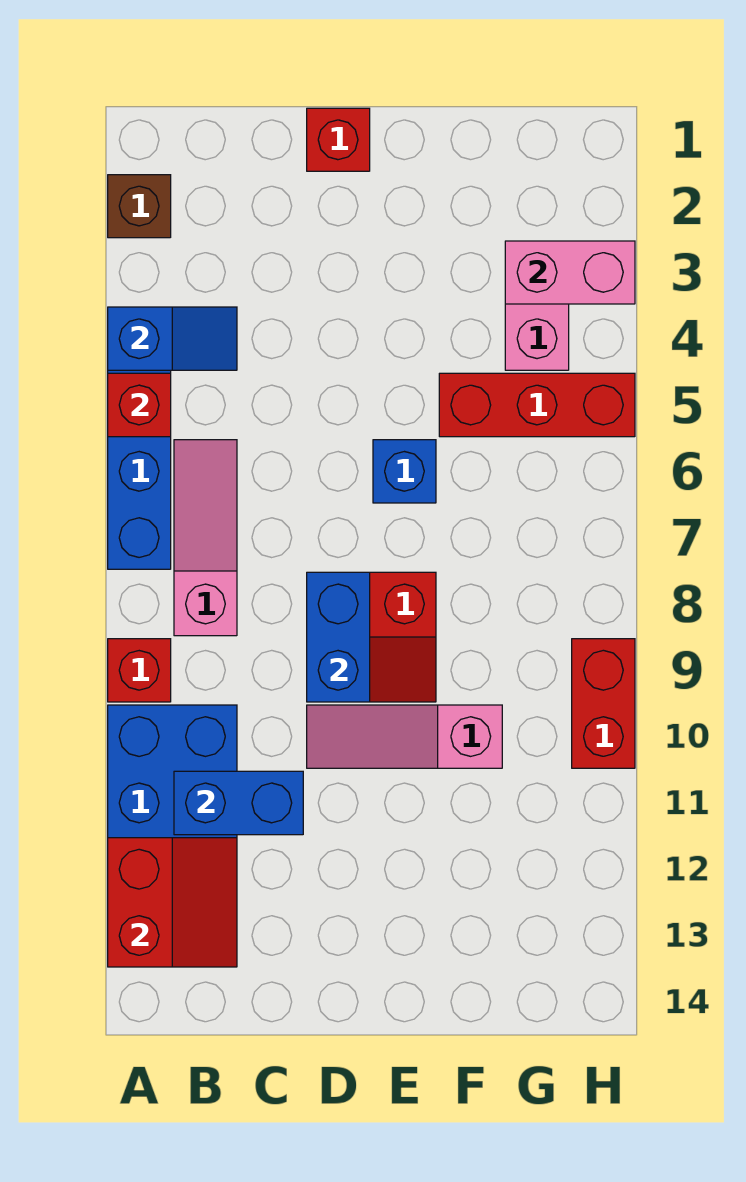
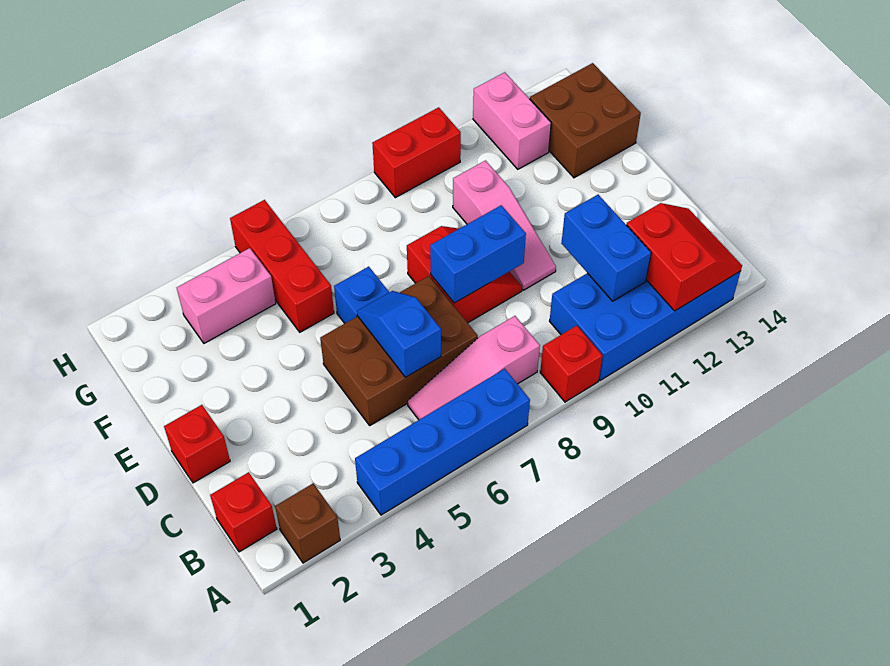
blue 1x2 slope [108,307,237,370] -> blue 1x2 slope moved to [357,291,441,377]
red 1x1 brick [108,373,171,437] -> red 1x1 brick moved to [210,472,277,552]
red 2x2 slope [108,838,237,967] -> red 2x2 slope turned to [626,203,742,311]
none -> brown 2x3 brick [320,276,478,425]
none -> brown 2x2 brick [530,63,641,178]
pink 1x2 brick [505,241,635,304] -> pink 1x2 brick moved to [473,72,551,169]

